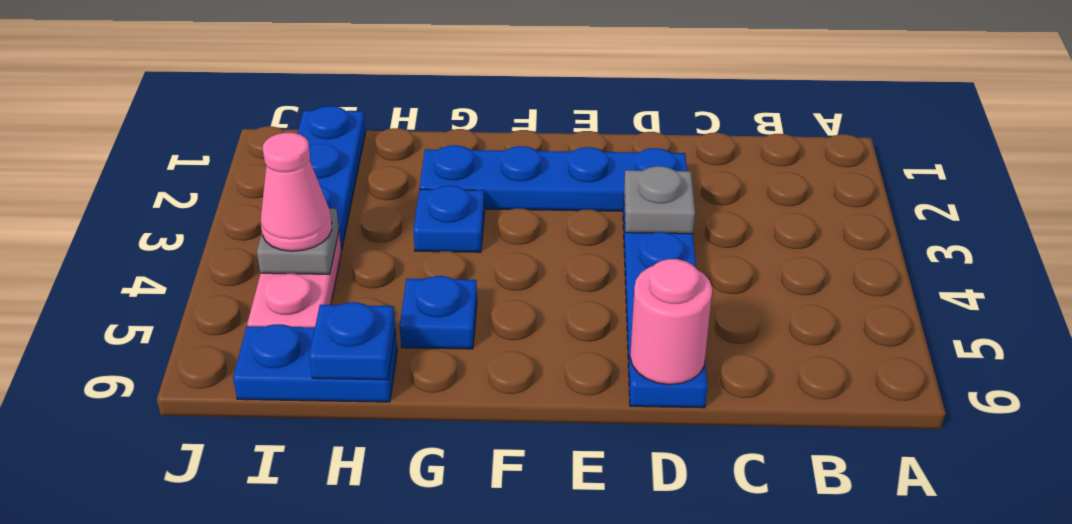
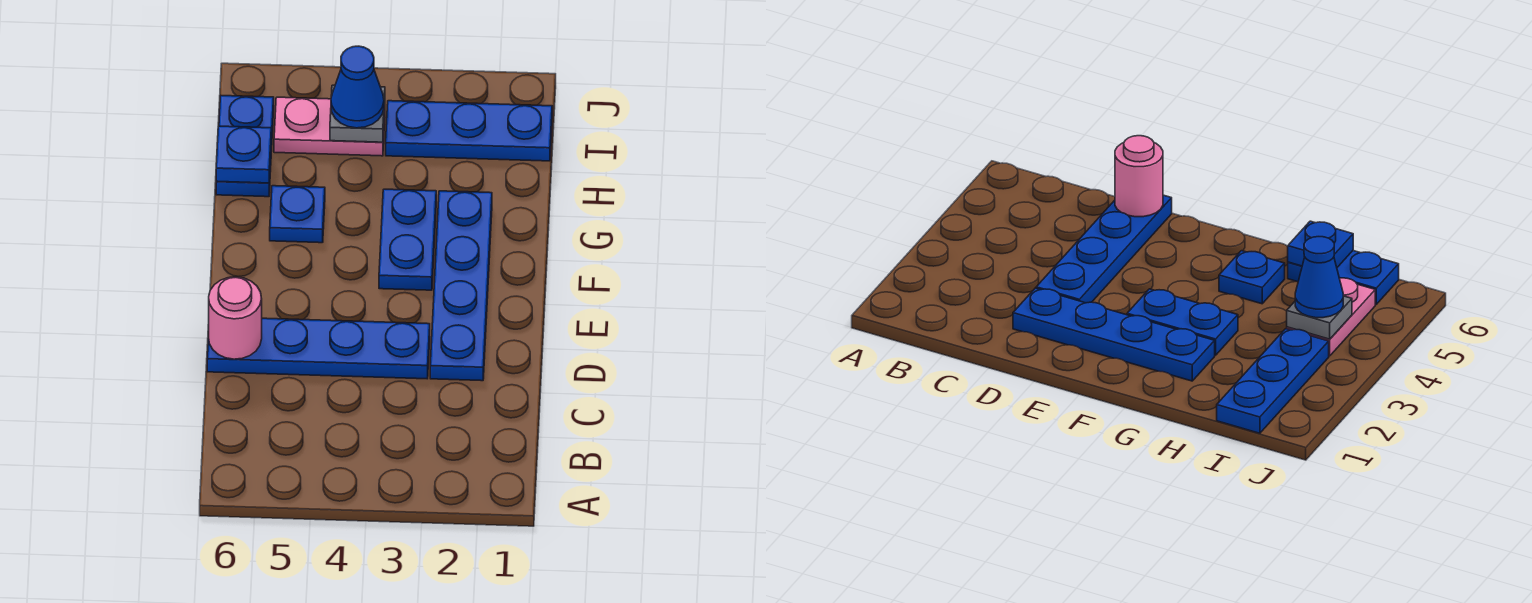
grey 1x1 plate [624,166,695,234] -> none
blue 1x1 plate [413,186,485,252] -> blue 1x2 plate [379,189,436,290]
pink 1x1 cone [261,133,332,251] -> blue 1x1 cone [331,46,384,128]

